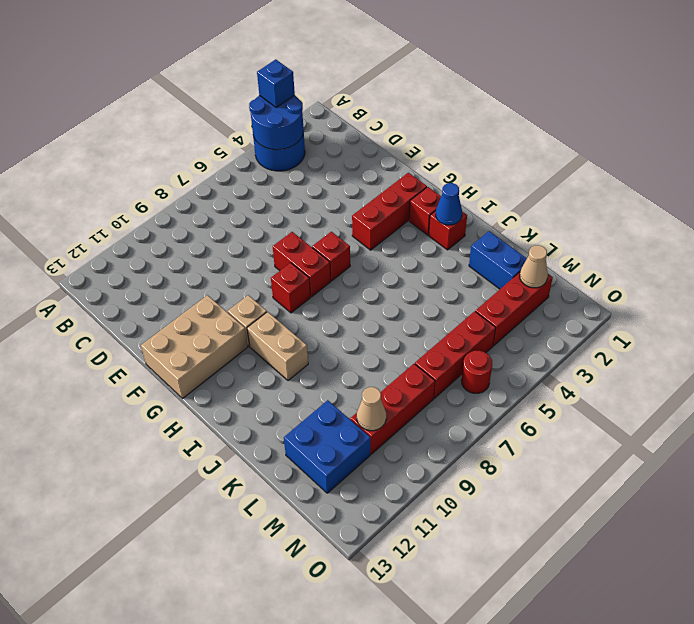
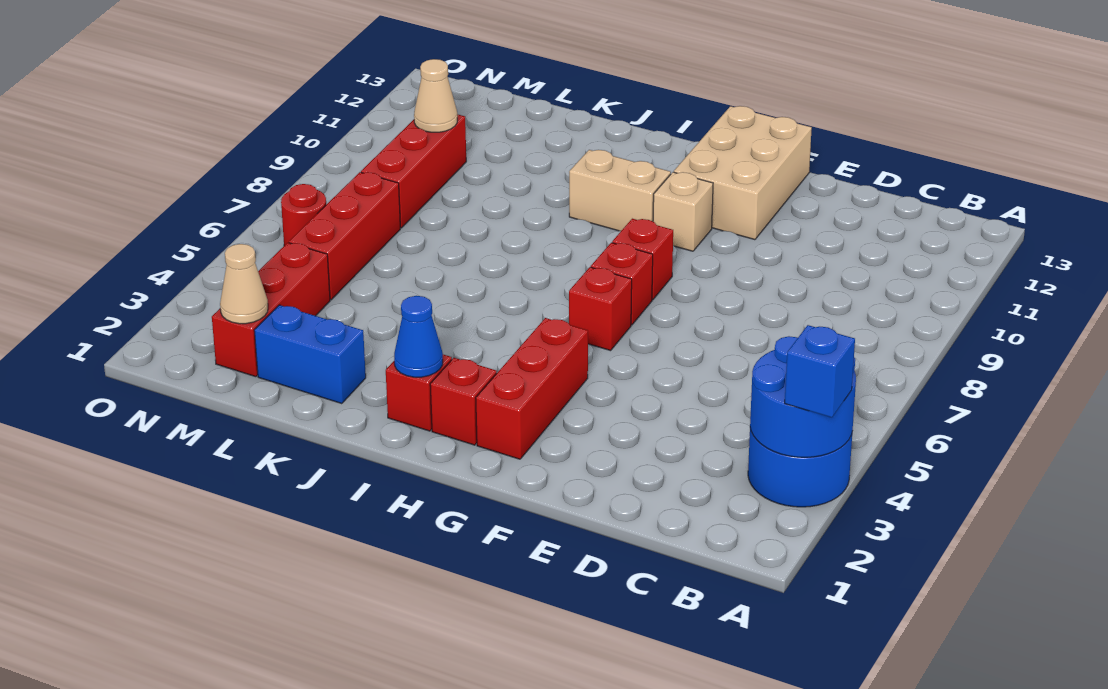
red 1x2 brick [273,232,331,297] -> red 1x1 brick [591,243,653,325]
blue 2x2 brick [284,400,370,493] -> none

